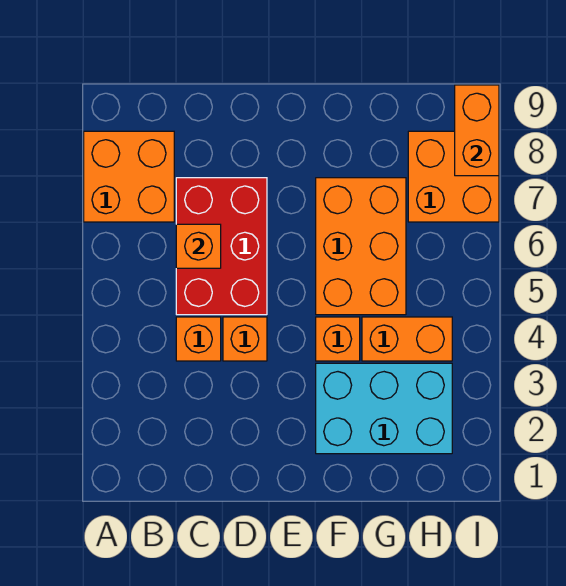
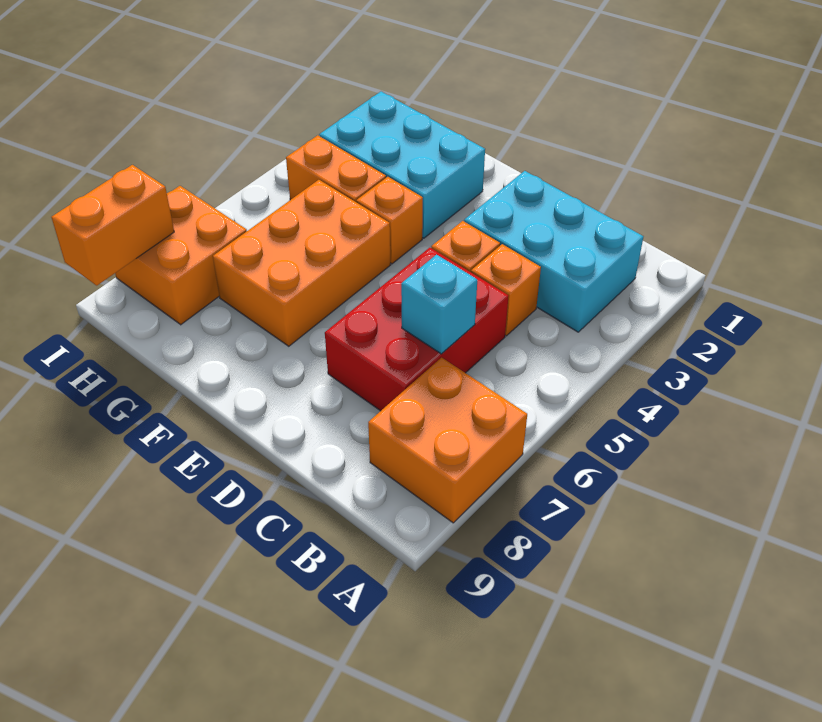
none -> cyan 2x3 brick [464,171,643,332]
orange 1x1 brick [176,224,221,268] -> cyan 1x1 brick [401,255,477,354]

